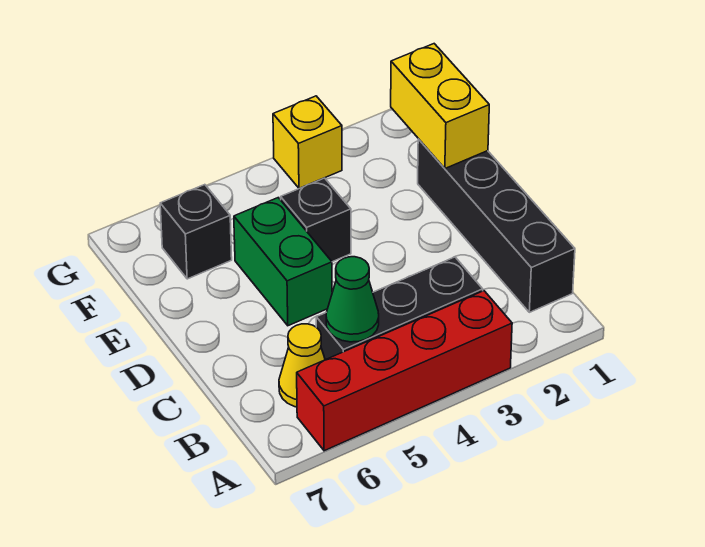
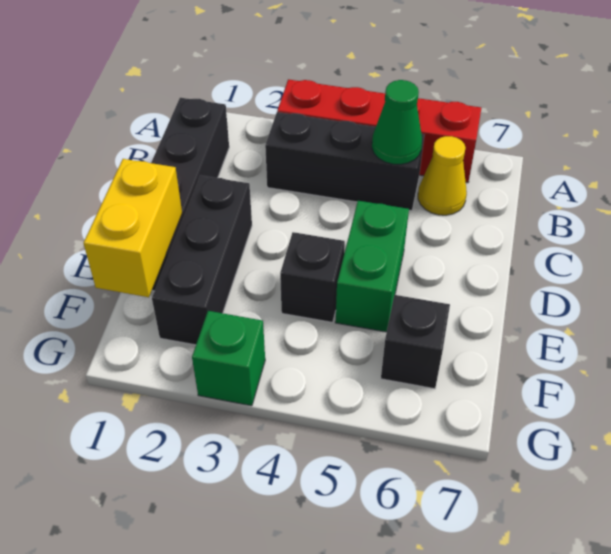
none -> black 1x3 brick [152,175,252,345]
yellow 1x1 brick [273,96,342,188] -> green 1x1 brick [192,311,265,406]

